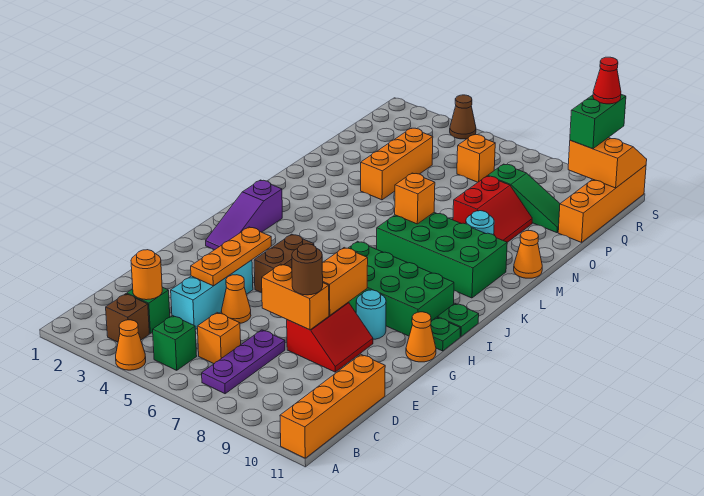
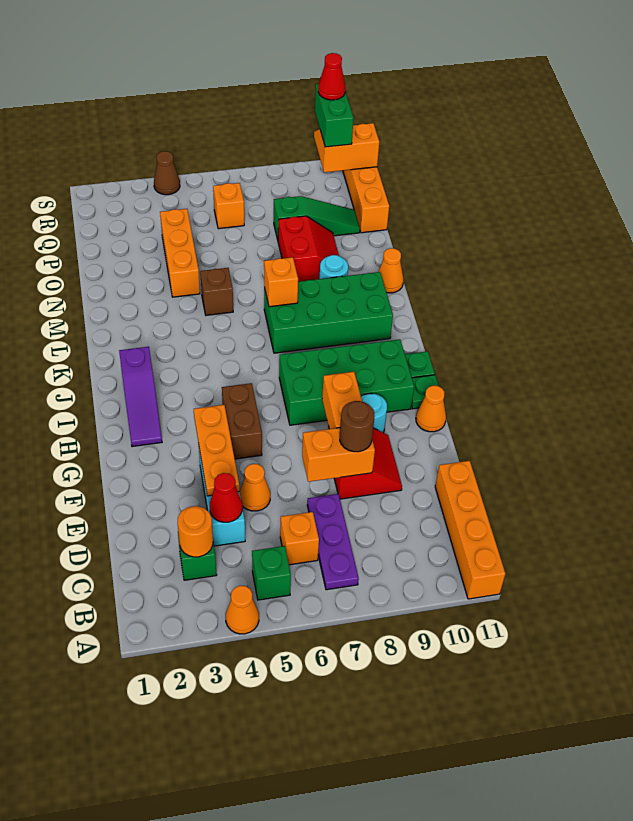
brown 1x1 brick [106,294,149,342] -> brown 1x1 brick moved to [200,268,233,315]
none -> red 1x1 cone [210,473,242,522]

